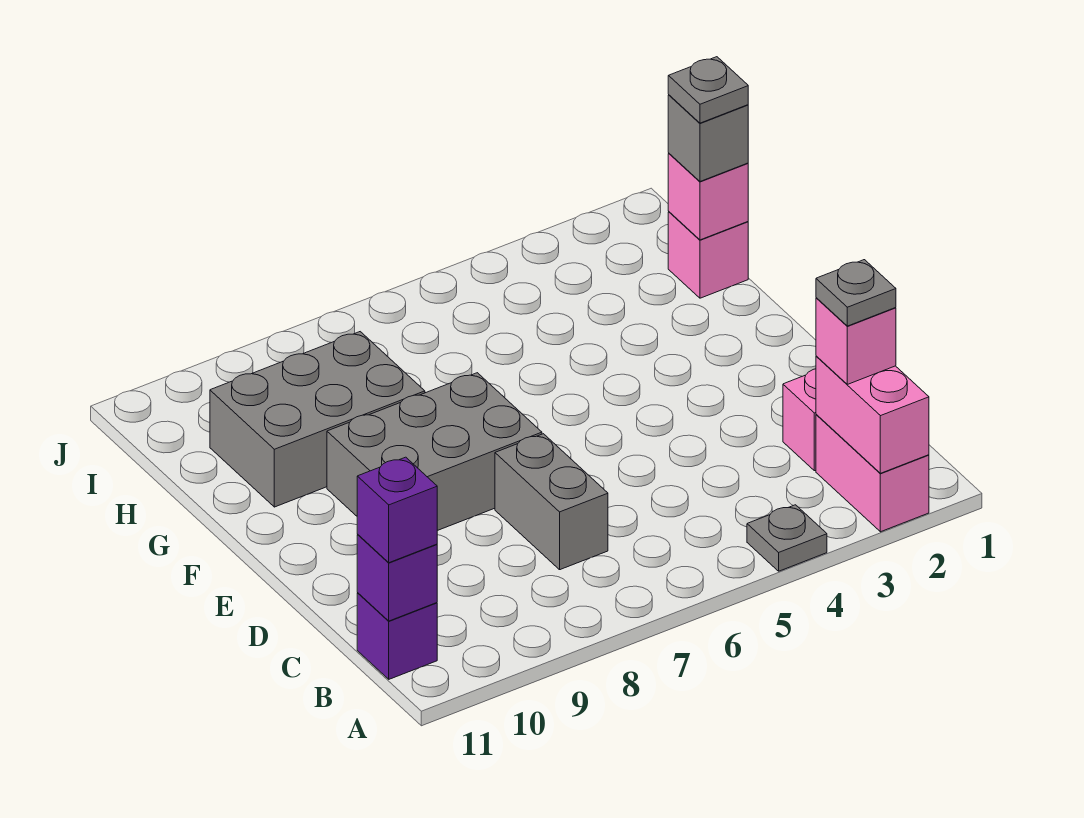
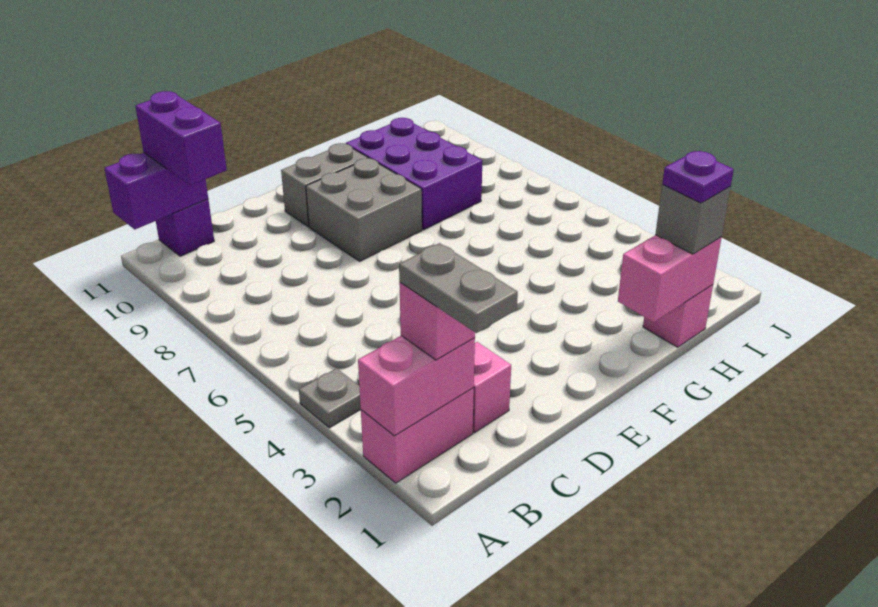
grey 1x1 plate [816,260,896,326] -> grey 1x2 plate [399,243,518,333]
purple 1x1 brick [357,535,437,621] -> purple 1x2 brick [104,153,208,229]
purple 1x1 brick [357,457,437,563] -> purple 1x2 brick [135,91,227,185]
grey 1x2 brick [495,434,608,570] -> grey 1x2 brick moved to [281,143,368,227]
grey 2x3 brick [327,373,542,531] -> grey 2x2 brick [306,158,422,261]
grey 2x3 brick [210,332,425,507] -> purple 2x3 brick [346,118,482,230]
pink 1x1 brick [668,154,748,240] -> pink 1x2 brick [618,235,722,322]
grey 1x1 plate [668,57,748,123] -> purple 1x1 plate [662,151,734,203]

